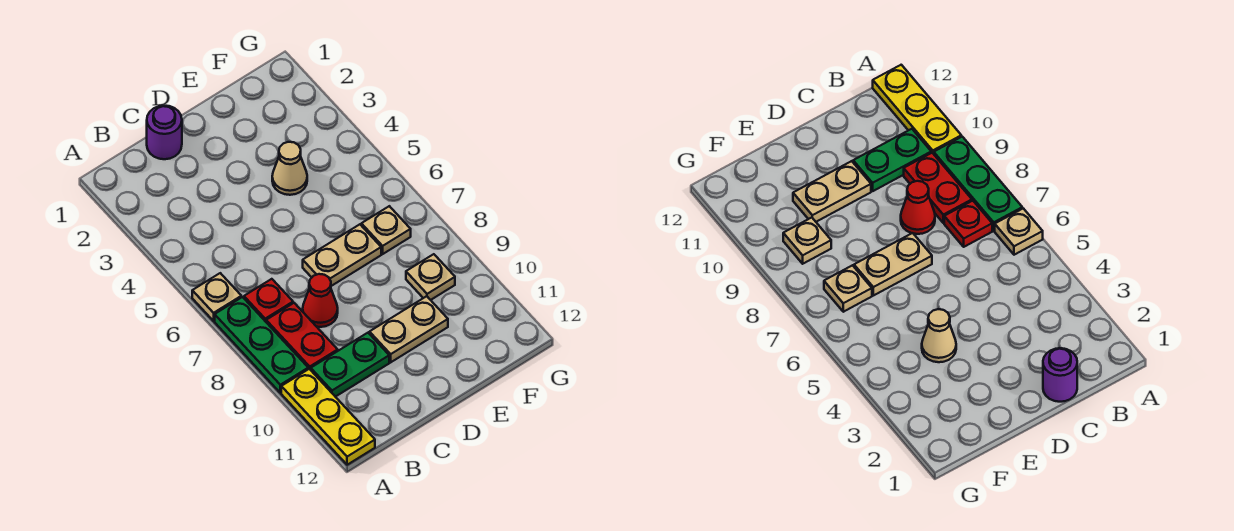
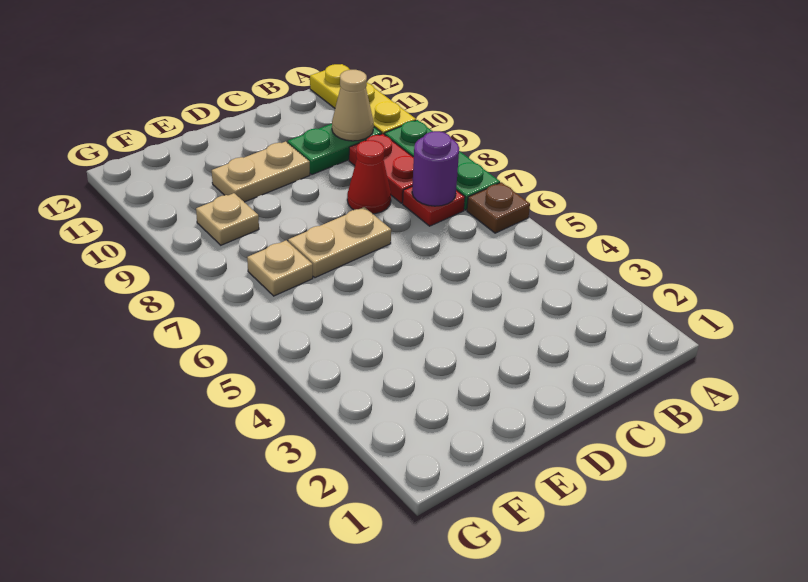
tan 1x1 plate [192,273,241,321] -> brown 1x1 plate [467,182,530,233]
purple 1x1 round brick [147,106,182,159] -> purple 1x1 round brick moved to [412,131,459,206]
tan 1x1 cone [272,142,307,195] -> tan 1x1 cone moved to [332,70,374,141]

